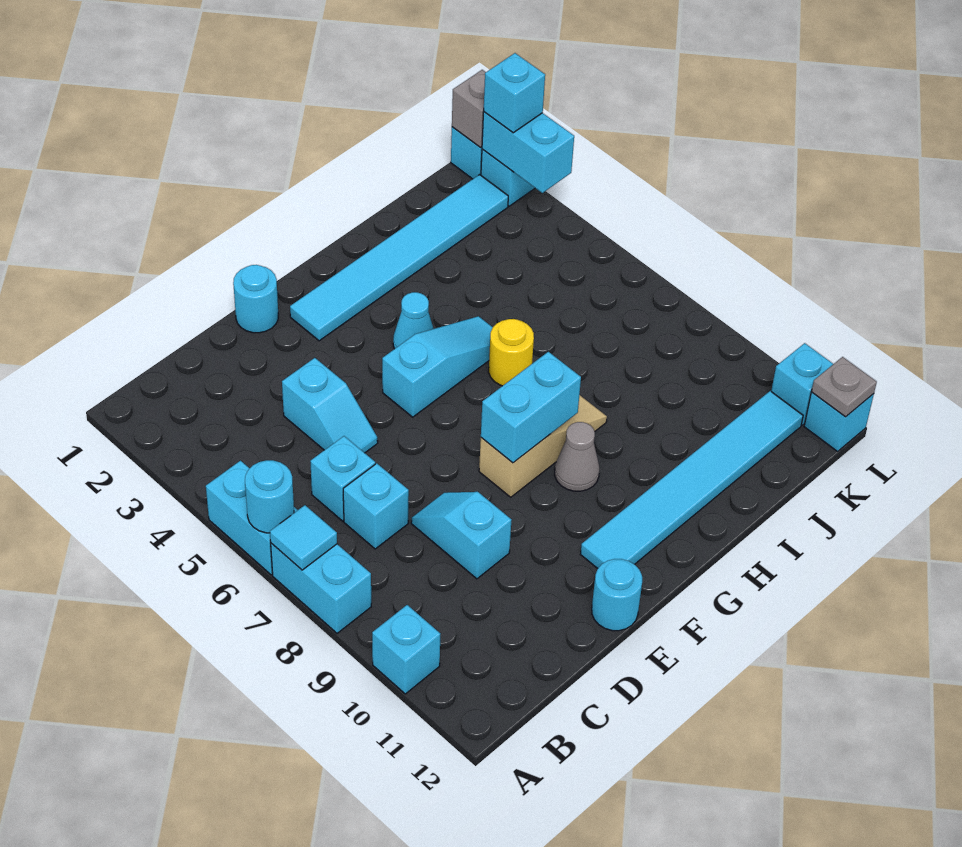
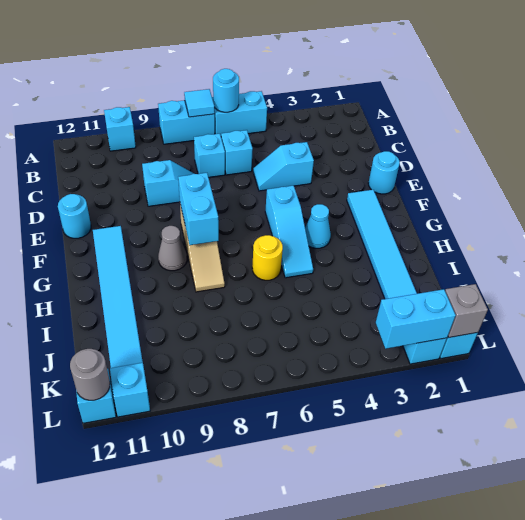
cyan 1x1 brick [484,53,545,133] -> none
grey 1x1 plate [811,357,877,417] -> grey 1x1 round brick [70,349,110,400]

